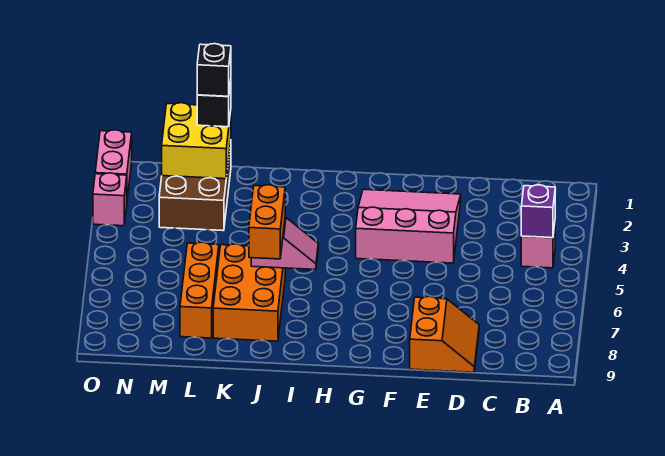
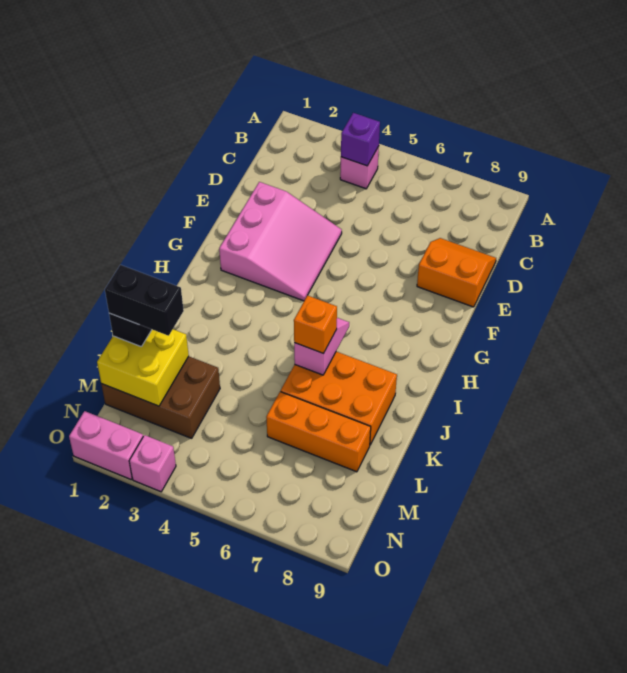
pink 3x3 slope [356,189,461,263] -> pink 3x3 slope turned to [219,182,342,301]
orange 1x2 brick [249,185,285,259] -> orange 1x1 brick [294,295,337,354]
black 1x1 brick [197,44,231,96] -> black 1x2 brick [105,265,184,336]

